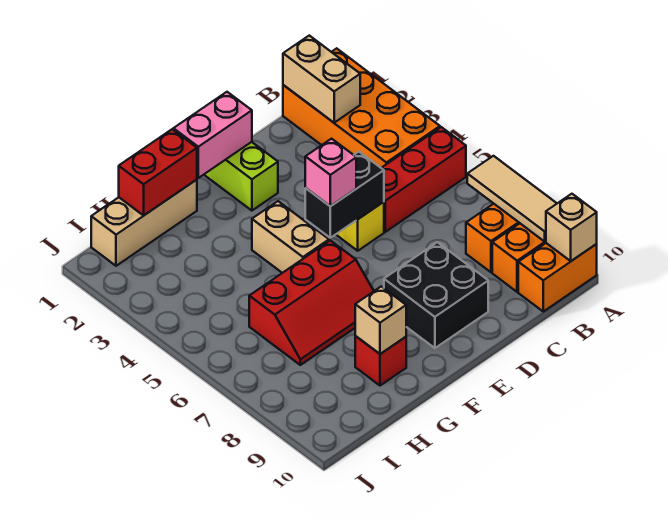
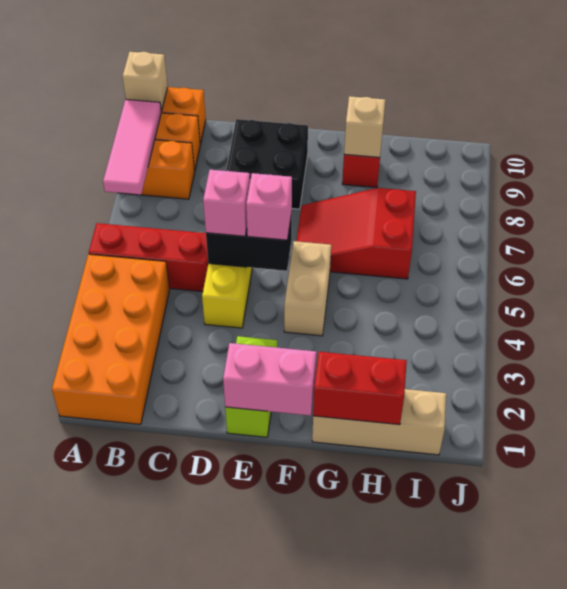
tan 1x3 tile [467,156,557,241] -> pink 1x3 tile [103,99,161,195]
tan 1x2 brick [283,36,360,123] -> none
none -> pink 1x1 brick [203,170,250,236]
red 2x3 slope [249,240,374,365] -> red 2x3 slope turned to [297,188,416,279]

